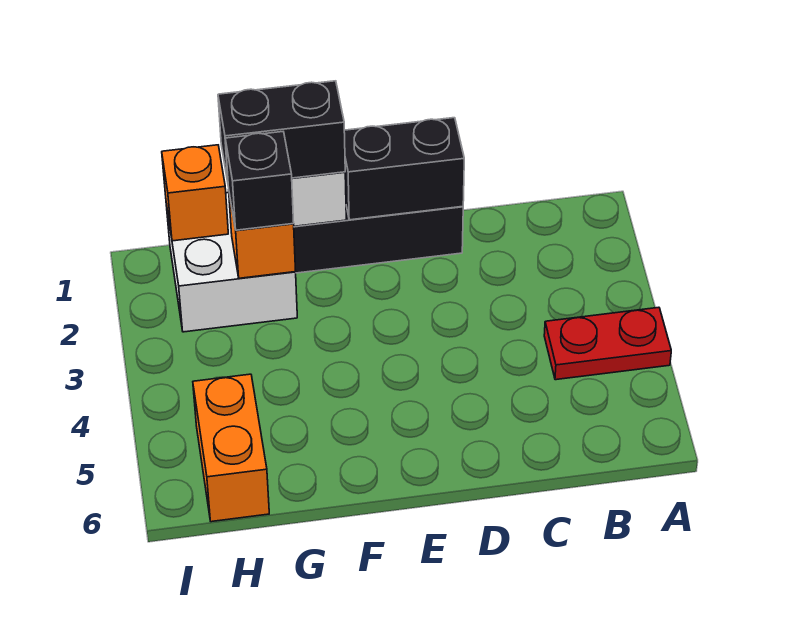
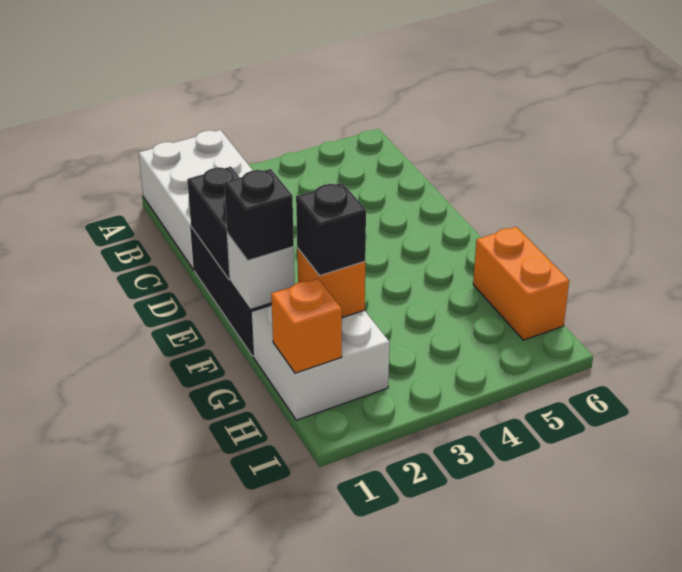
none -> white 2x3 brick [139,130,253,270]
red 1x2 plate [544,307,671,380] -> none
black 1x2 brick [218,81,345,181] -> black 1x1 brick [224,169,294,260]
orange 1x2 brick [193,374,269,522] -> orange 1x2 brick turned to [473,227,569,340]

